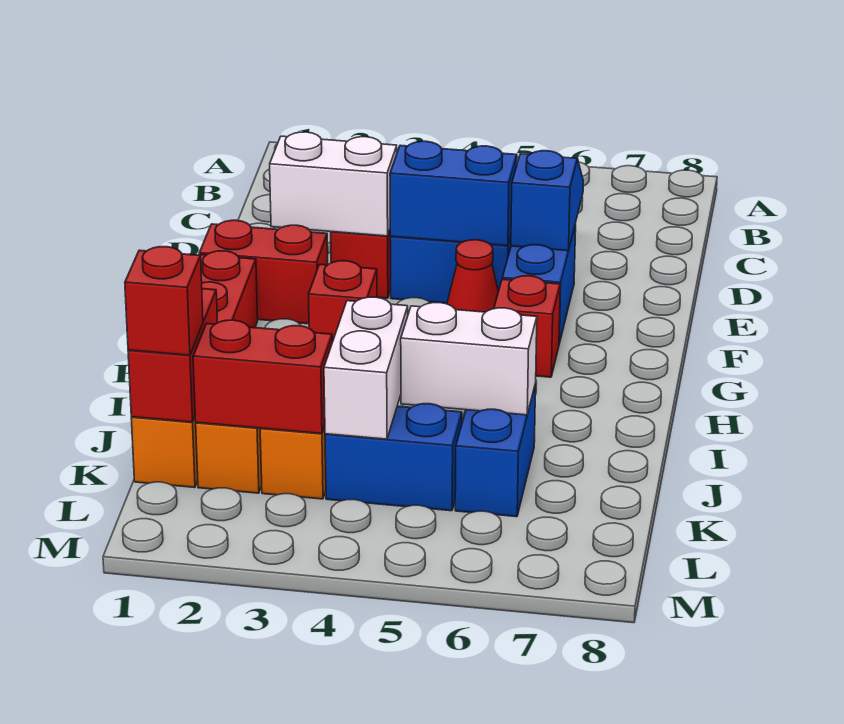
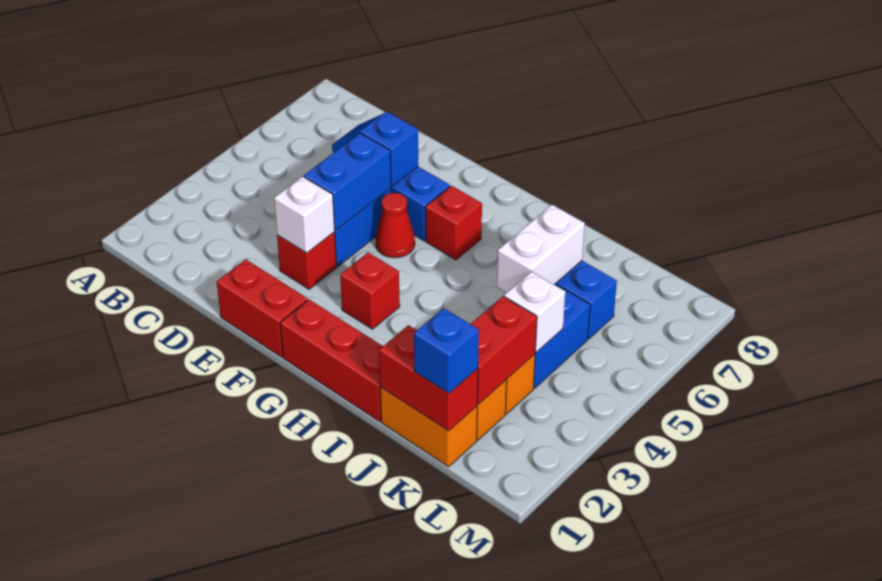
white 1x2 brick [270,132,397,236] -> white 1x1 brick [274,176,335,253]
red 1x2 brick [199,220,328,324] -> red 1x2 brick turned to [217,259,308,357]
white 1x2 brick [324,297,408,439] -> white 1x1 brick [504,272,565,352]
red 1x1 brick [125,247,203,355] -> blue 1x1 brick [414,308,479,393]

